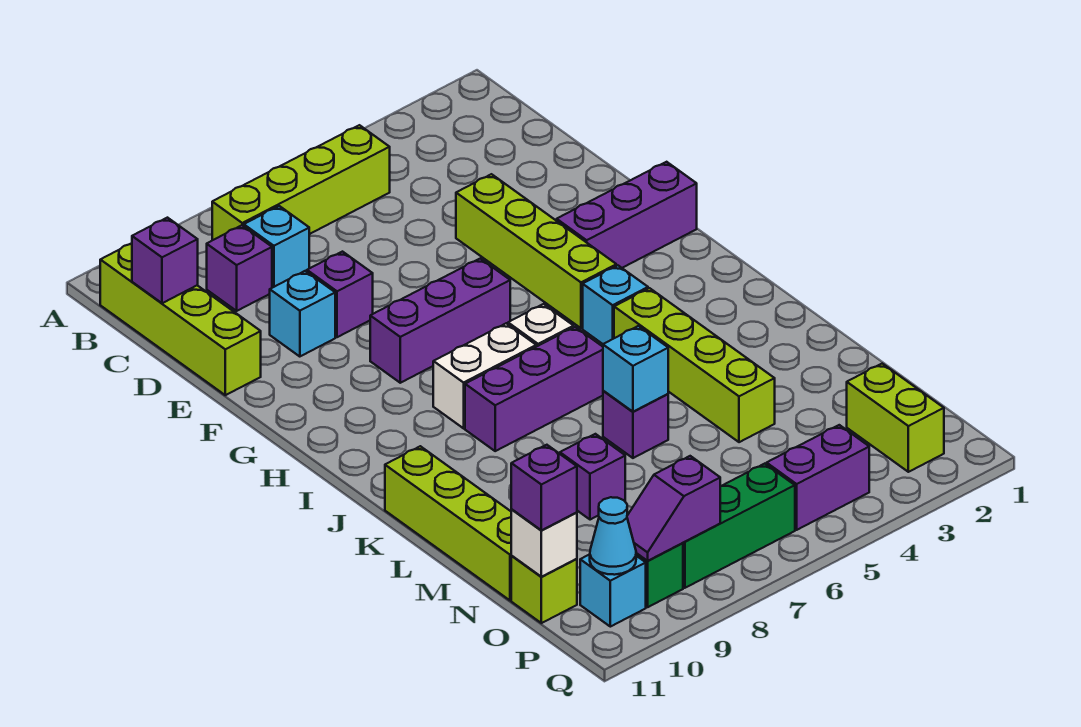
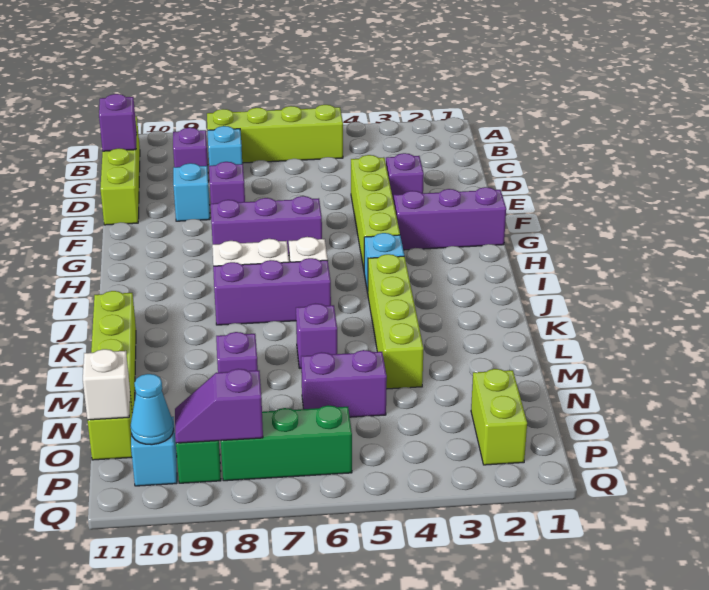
cyan 1x1 brick [603,326,668,412] -> none
purple 1x1 brick [511,445,577,530] -> purple 1x1 brick moved to [386,153,424,202]
purple 1x2 brick [767,425,869,530] -> purple 1x2 brick moved to [301,350,387,417]

